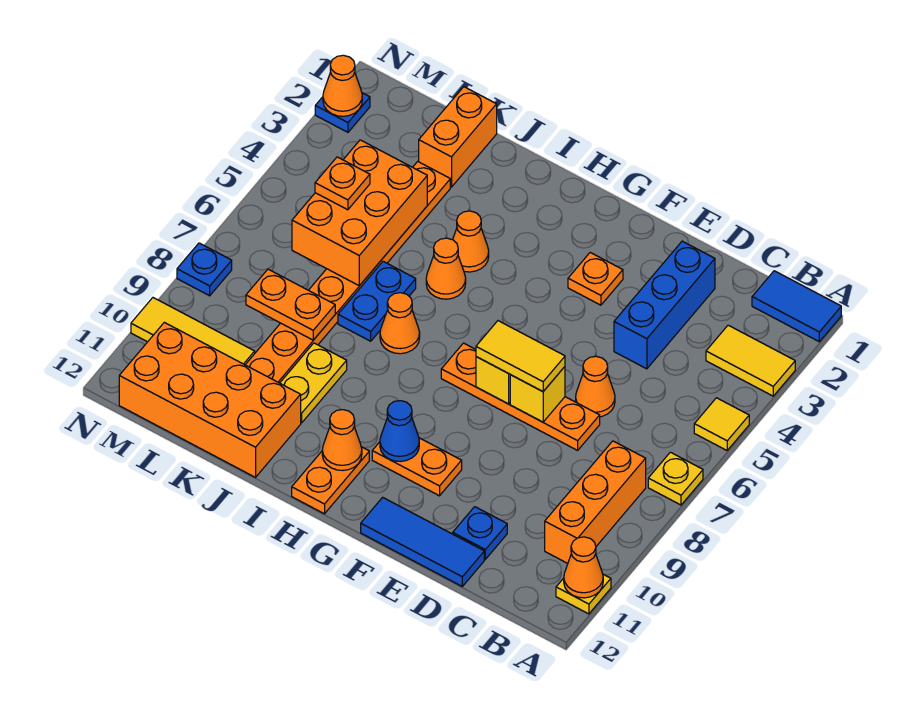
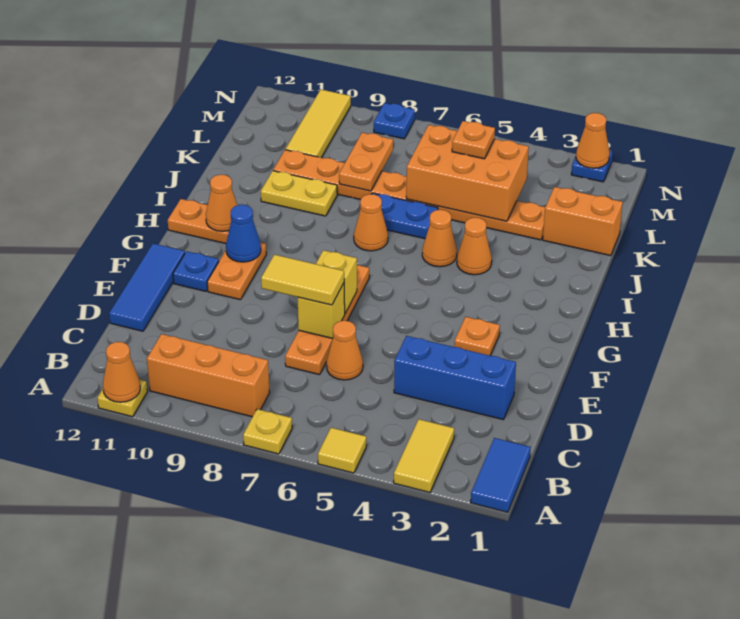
blue 1x1 plate [453,507,507,559] -> blue 1x1 plate moved to [173,251,219,291]
yellow 1x2 tile [476,321,565,392] -> yellow 1x2 tile turned to [261,255,344,305]
orange 2x4 brick [119,322,301,477] -> none

